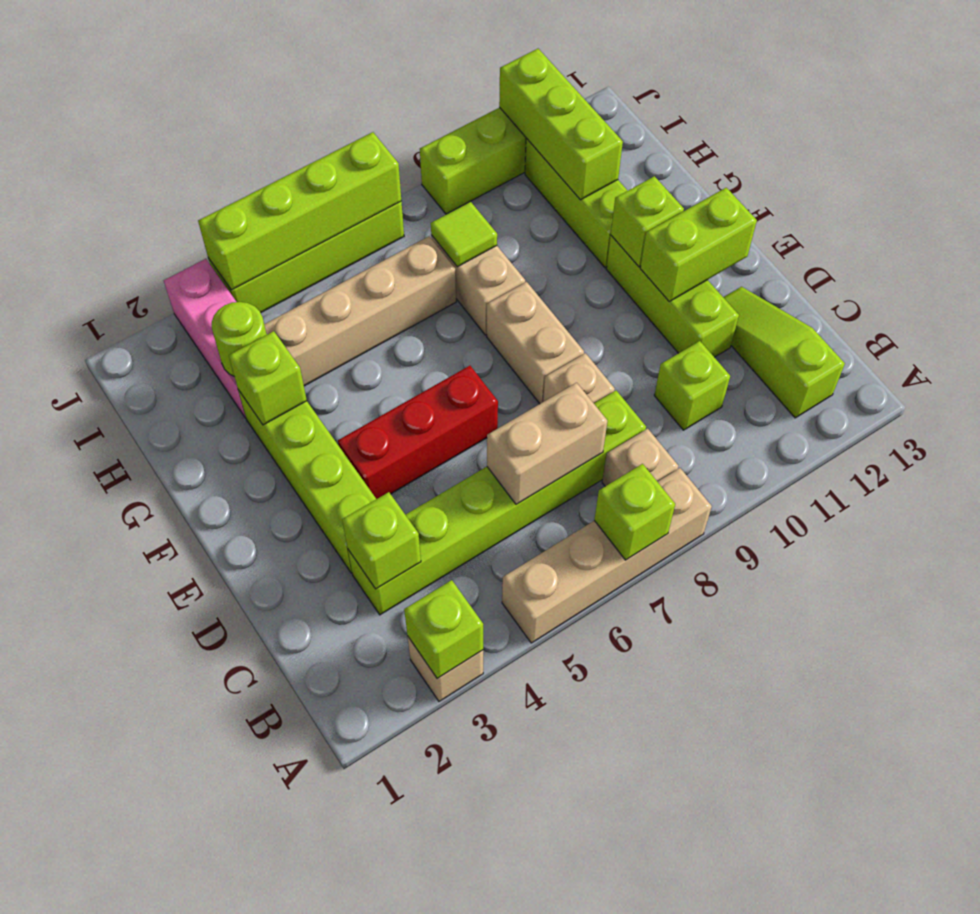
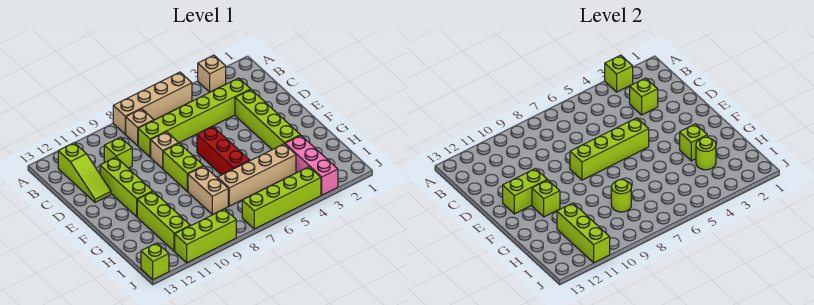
lime 1x1 brick [594,464,675,560] -> lime 1x1 brick moved to [141,243,169,280]
tan 1x2 brick [487,383,607,504] -> none
red 1x3 brick [338,366,498,499] -> red 1x3 brick turned to [197,126,250,175]
tan 1x2 brick [487,282,584,404] -> lime 1x2 brick [163,143,203,192]
lime 1x1 tile [431,202,497,267] -> lime 1x1 round brick [611,179,631,212]
lime 1x4 brick [198,132,401,290] -> lime 1x4 brick moved to [570,118,649,180]

